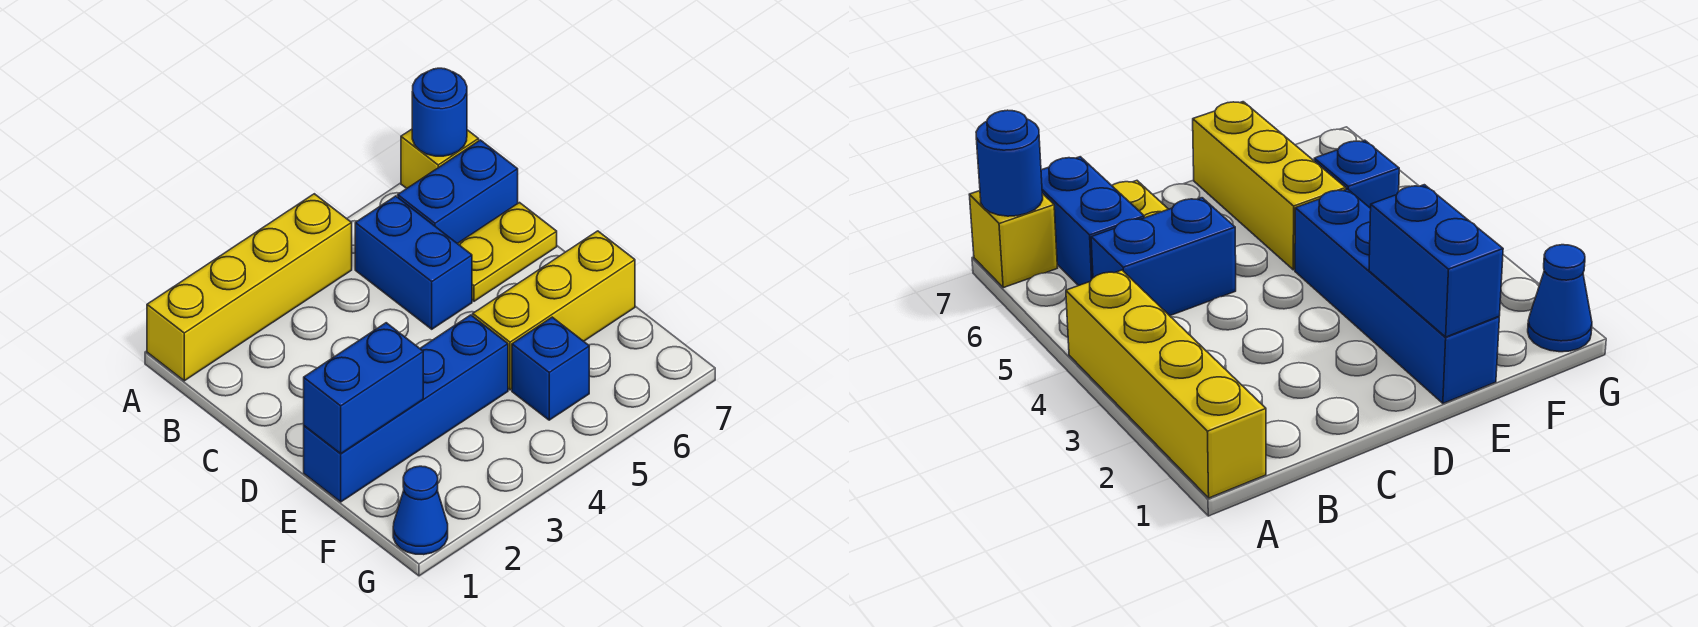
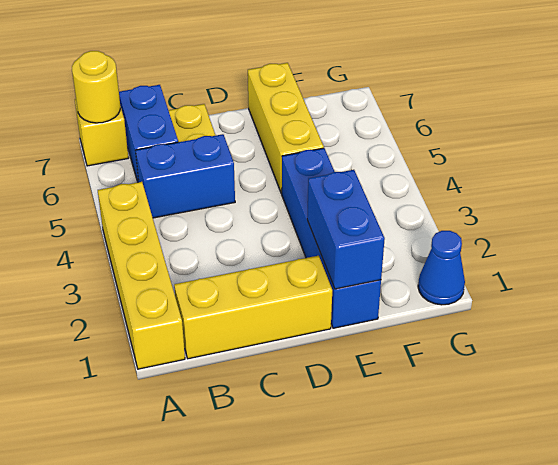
blue 1x1 round brick [412,68,467,156] -> yellow 1x1 round brick [72,51,120,123]
none -> yellow 1x3 brick [174,256,332,359]
blue 1x1 brick [512,317,589,420] -> none

